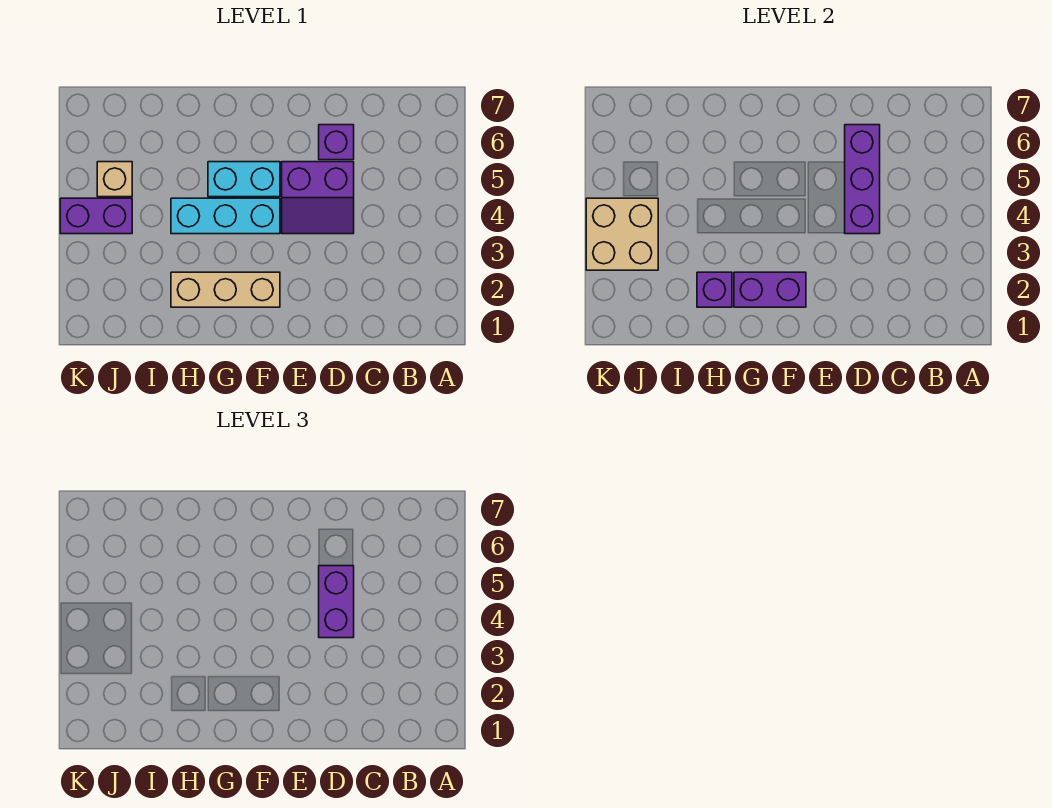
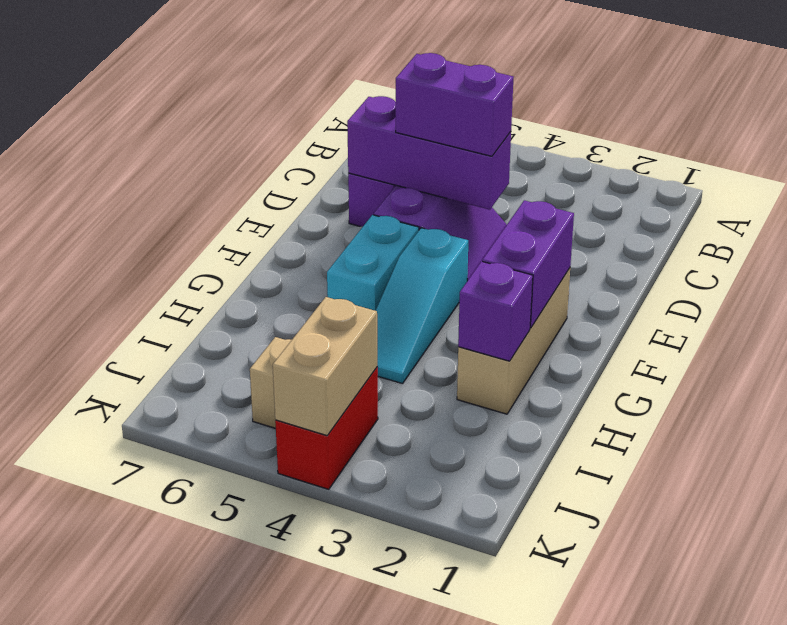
cyan 1x3 brick [171,198,280,234] -> cyan 1x3 slope [376,228,468,384]
tan 2x2 brick [586,198,658,270] -> tan 1x2 brick [273,297,377,436]
purple 1x2 brick [60,198,132,234] -> red 1x2 brick [275,367,378,489]

